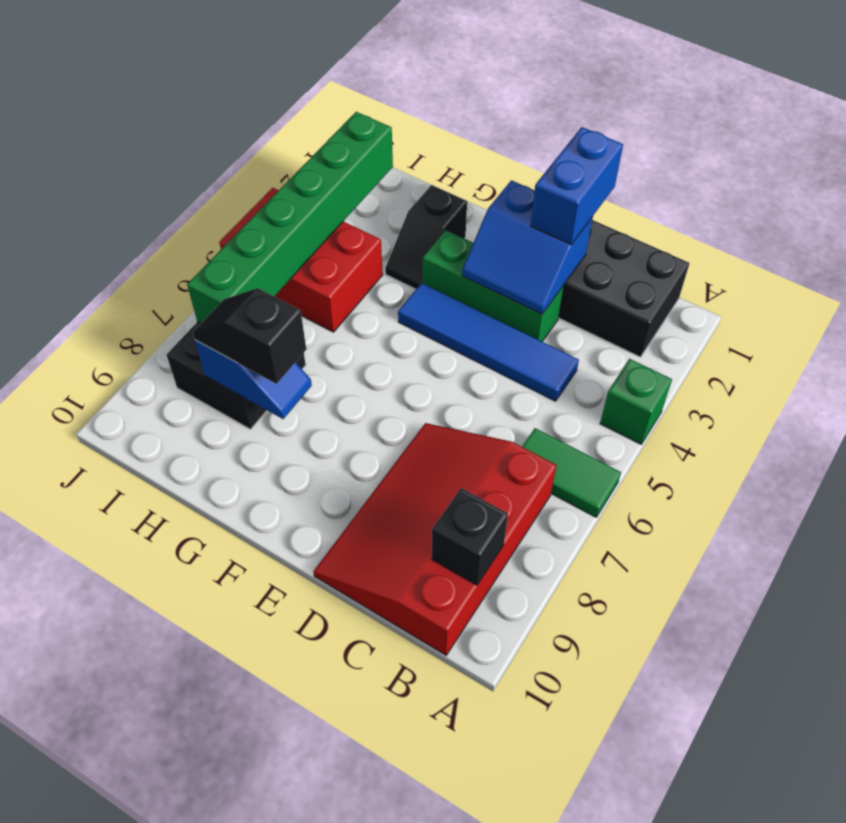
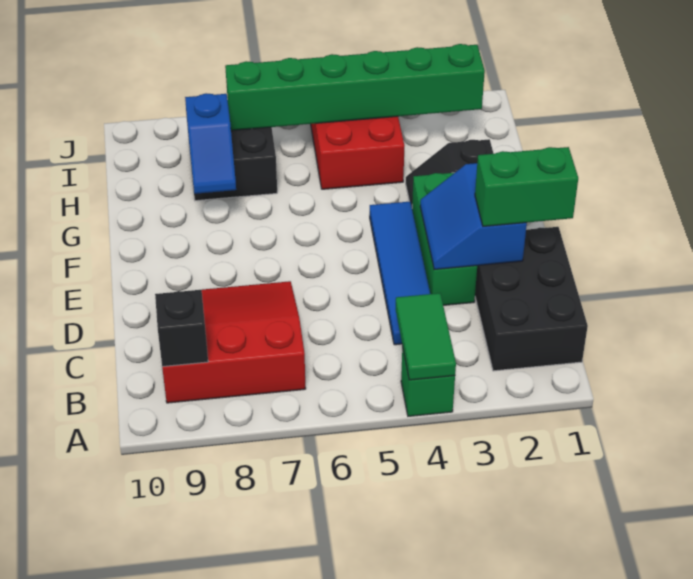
green 1x2 tile [522,428,621,517] -> green 1x2 tile moved to [396,293,456,380]
red 3x4 slope [314,423,556,655] -> red 3x3 slope [162,281,306,403]
blue 1x2 brick [531,127,623,245] -> green 1x2 brick [475,147,578,226]
black 1x2 slope [192,288,306,384] -> none

